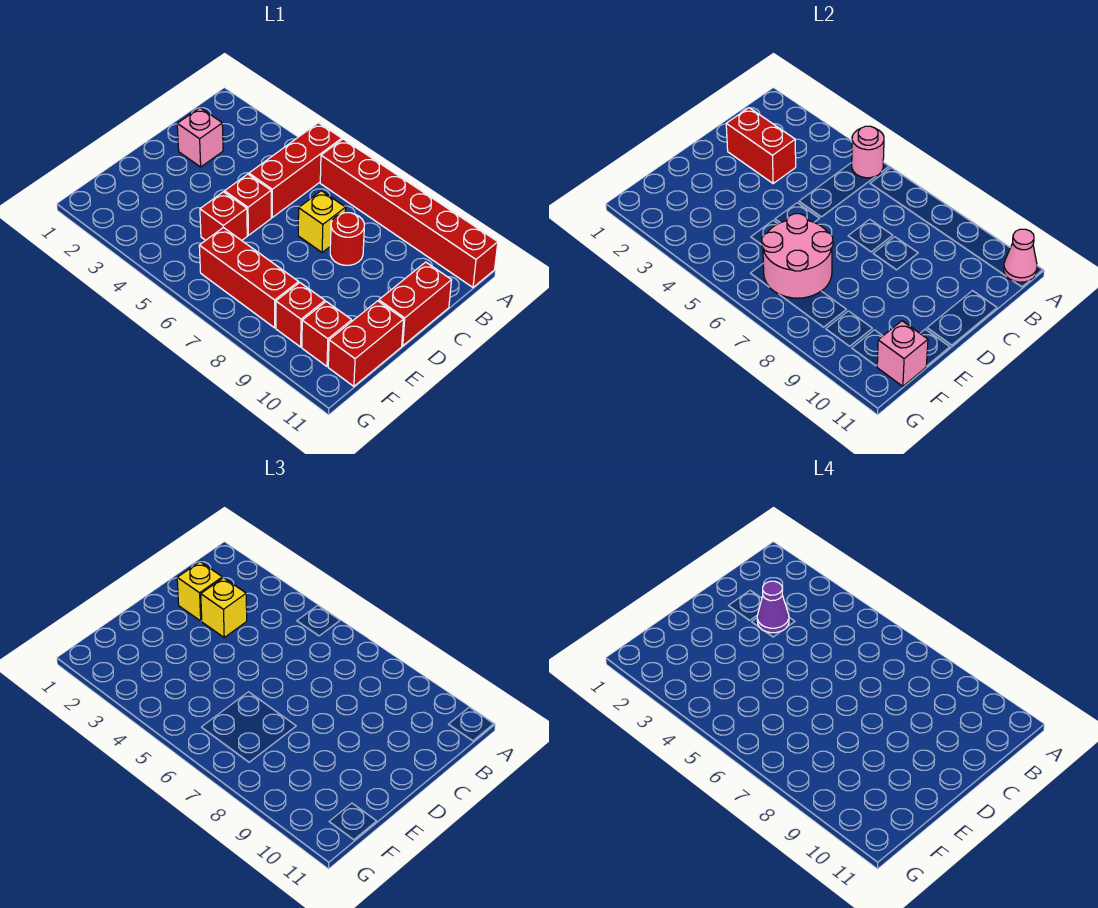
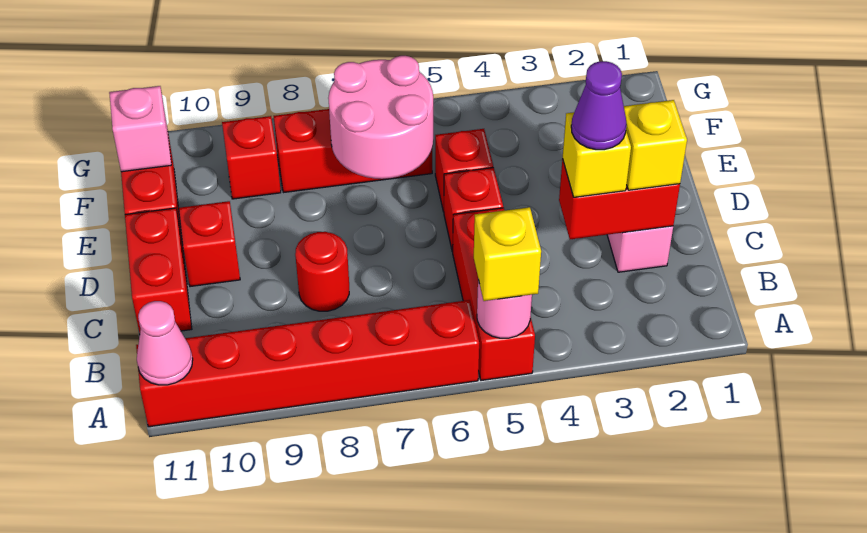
yellow 1x1 brick [298,191,346,252] -> yellow 1x1 brick moved to [474,207,541,301]
red 1x1 brick [302,302,352,366] -> red 1x1 brick moved to [179,201,240,287]

